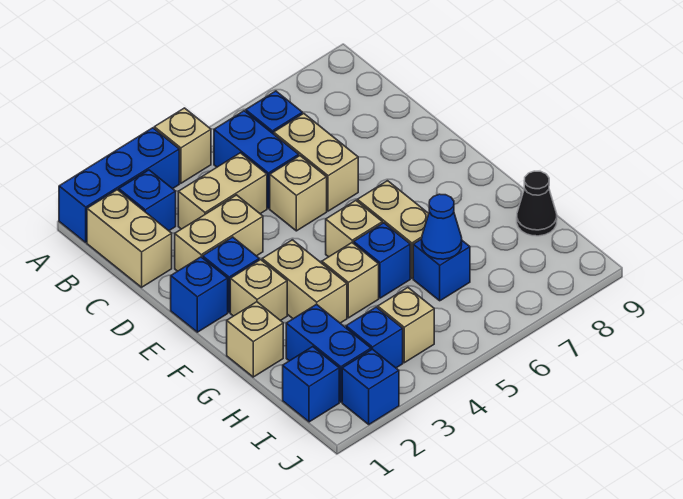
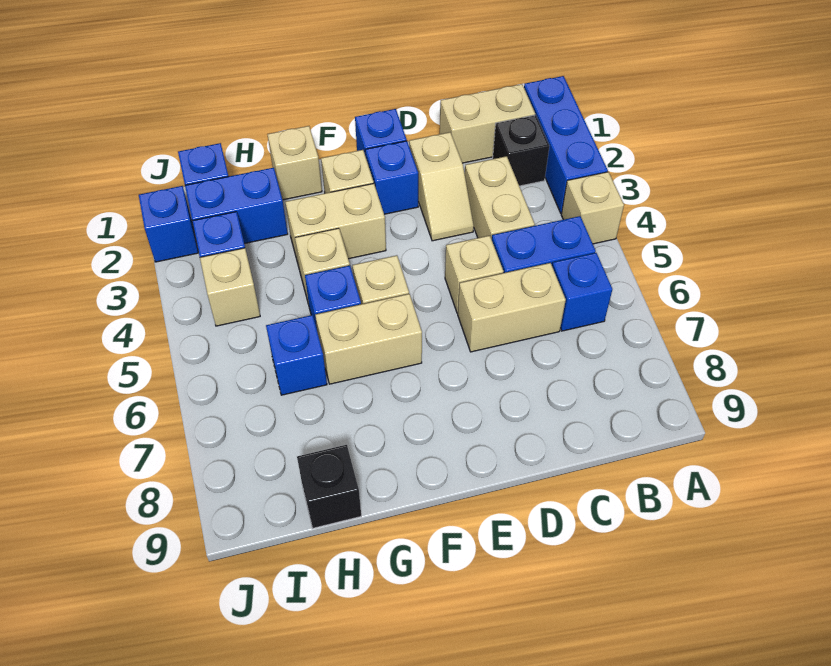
blue 1x1 brick [119,170,176,231] -> black 1x1 brick [493,115,549,186]
tan 1x2 brick [175,195,263,271] -> tan 1x2 slope [409,132,474,241]
blue 1x1 cone [422,194,462,259] -> none
black 1x1 cone [517,171,557,236] -> black 1x1 brick [297,445,361,528]

